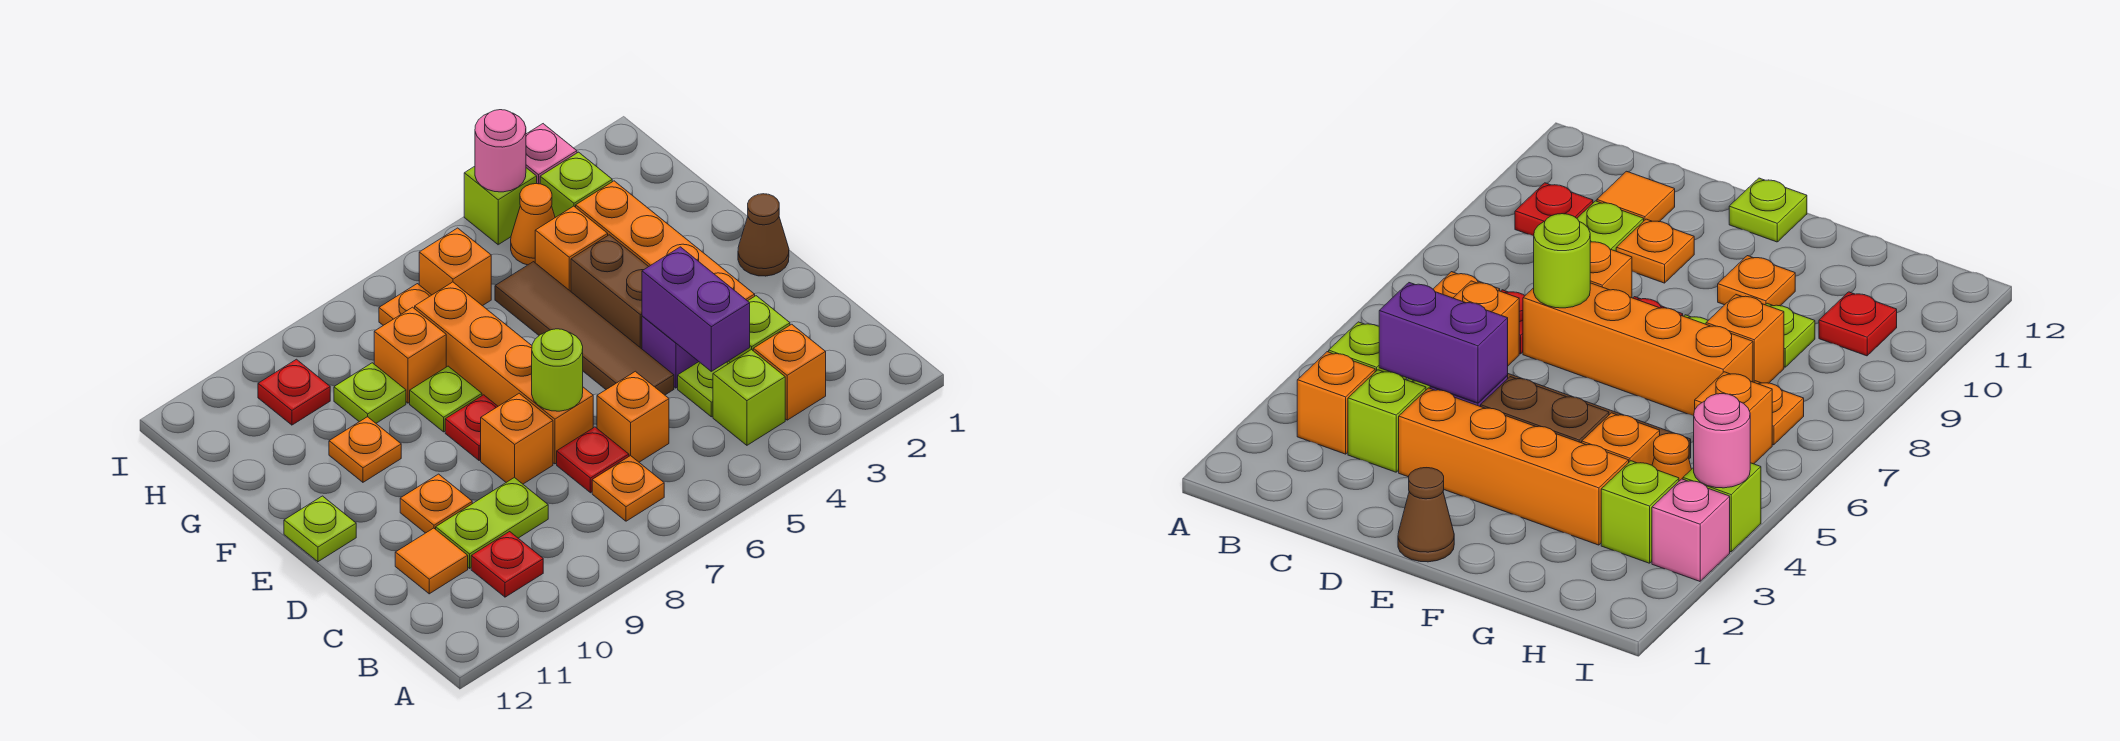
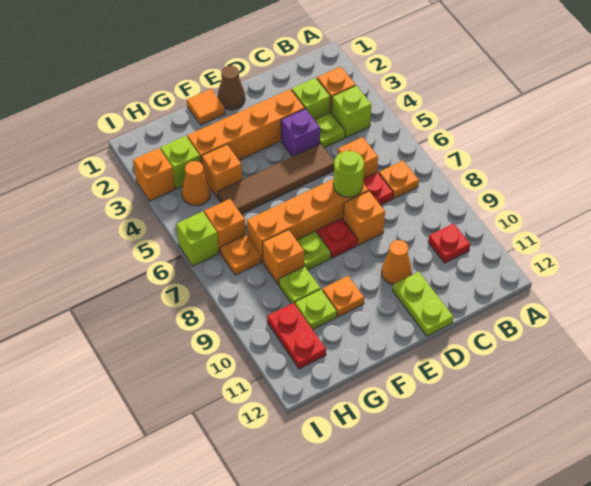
purple 1x2 brick [642,247,750,371] -> none
lime 1x2 plate [436,477,548,568] -> lime 1x2 plate moved to [393,272,453,336]
orange 1x1 tile [395,528,468,594] -> orange 1x1 tile moved to [187,89,225,125]
orange 1x1 plate [400,474,472,533] -> orange 1x1 cone [382,240,412,285]
brown 1x2 brick [571,235,649,349] -> none
lime 1x1 plate [284,496,356,562] -> lime 1x1 plate moved to [295,289,337,330]
red 1x1 plate [258,359,330,425] -> red 1x2 plate [267,303,326,369]
pink 1x1 brick [526,124,577,184] -> orange 1x1 brick [133,148,175,201]
lime 1x1 brick [464,166,537,245] -> lime 1x1 brick moved to [176,212,219,266]
pink 1x1 round brick [475,110,526,192] -> none

